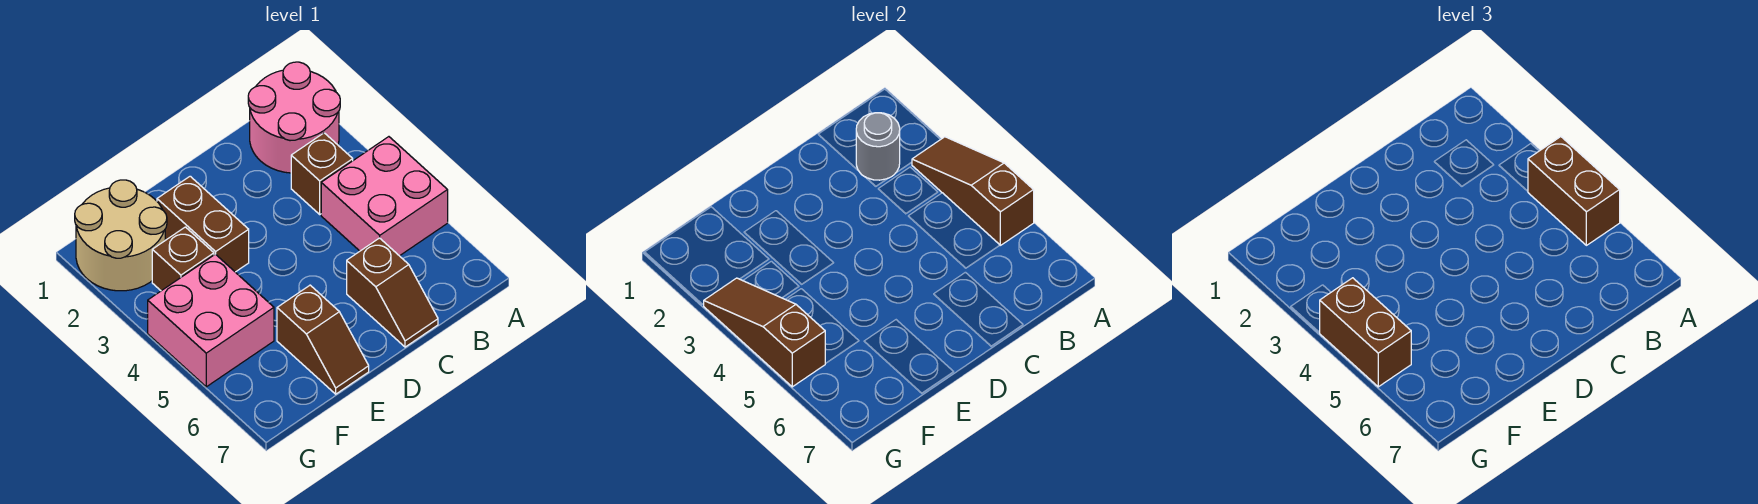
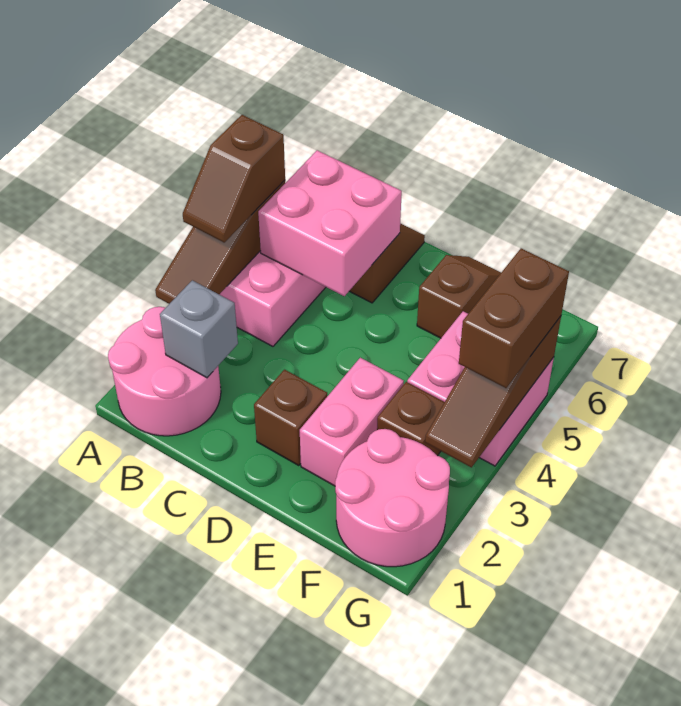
brown 1x2 brick [1528,137,1620,245] -> brown 1x2 slope [183,115,285,242]
grey 1x1 round brick [856,113,900,180] -> grey 1x1 brick [160,280,238,378]
brown 1x1 brick [291,133,353,214] -> brown 1x1 brick moved to [254,370,327,465]
none -> pink 2x2 brick [258,150,402,296]
brown 1x2 brick [157,176,249,272] -> pink 1x2 brick [300,358,404,486]
tan 2x2 round brick [75,180,167,291] -> pink 2x2 round brick [335,429,450,567]

